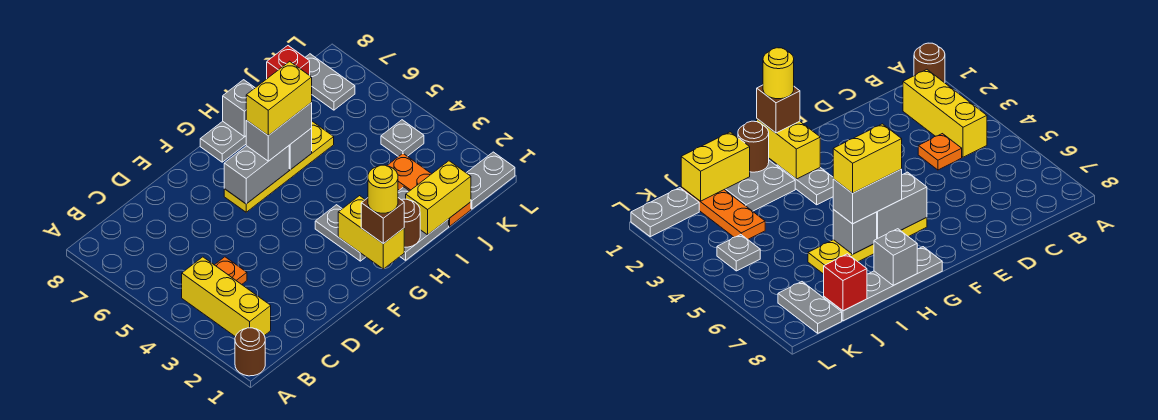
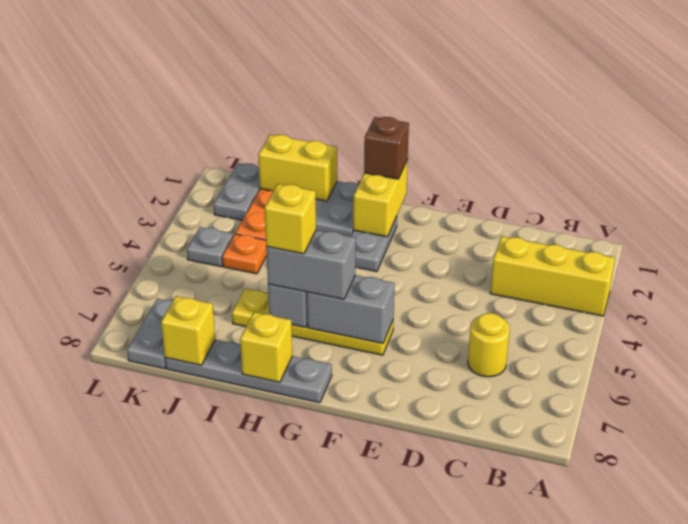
brown 1x1 round brick [235,328,265,376] -> none
yellow 1x3 brick [182,257,271,337] -> yellow 1x3 brick turned to [490,236,615,316]
orange 1x1 plate [215,257,247,284] -> orange 1x1 plate moved to [222,234,267,274]
yellow 1x1 round brick [368,165,398,213] -> yellow 1x1 round brick moved to [468,313,510,377]
yellow 1x2 brick [246,61,312,136] -> yellow 1x1 brick [265,184,316,254]
brown 1x1 round brick [402,199,420,247] -> none
grey 1x1 brick [223,80,255,137] -> yellow 1x1 brick [240,312,292,382]
red 1x1 brick [267,46,310,78] -> yellow 1x1 brick [161,296,215,365]
grey 1x2 plate [467,152,515,209] -> grey 1x2 plate turned to [214,163,260,220]

